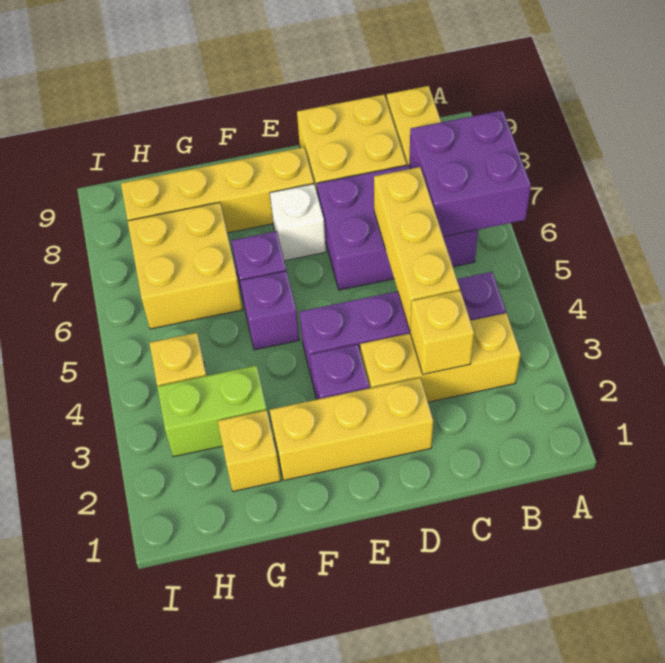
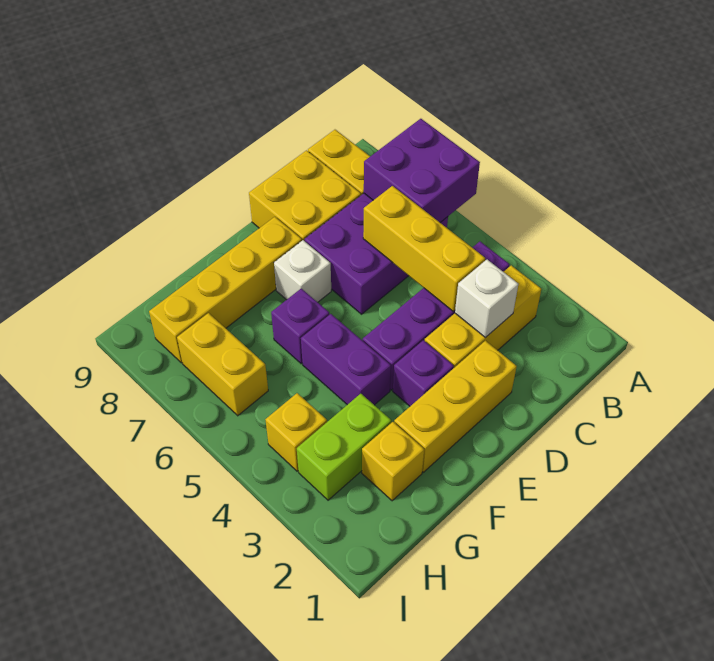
yellow 1x1 brick [410,291,474,374] -> white 1x1 brick [455,260,518,338]
purple 1x1 brick [240,271,299,350] -> purple 1x2 brick [301,314,391,405]
yellow 2x2 brick [128,202,243,329] -> yellow 1x2 brick [177,313,268,416]

